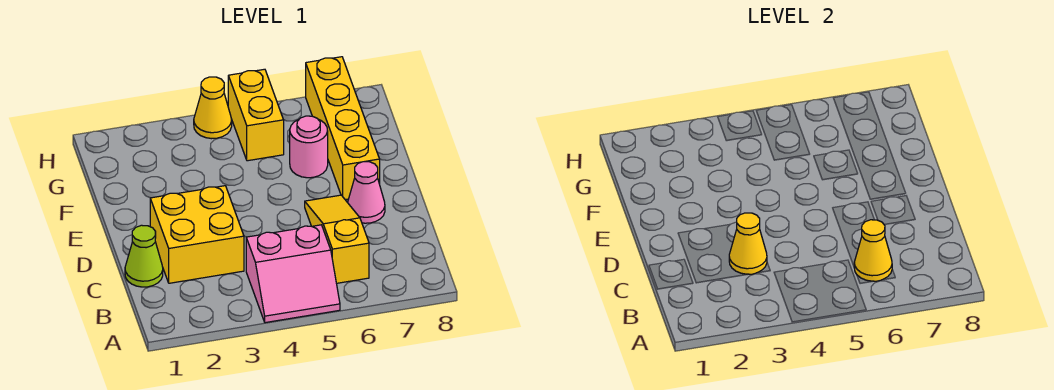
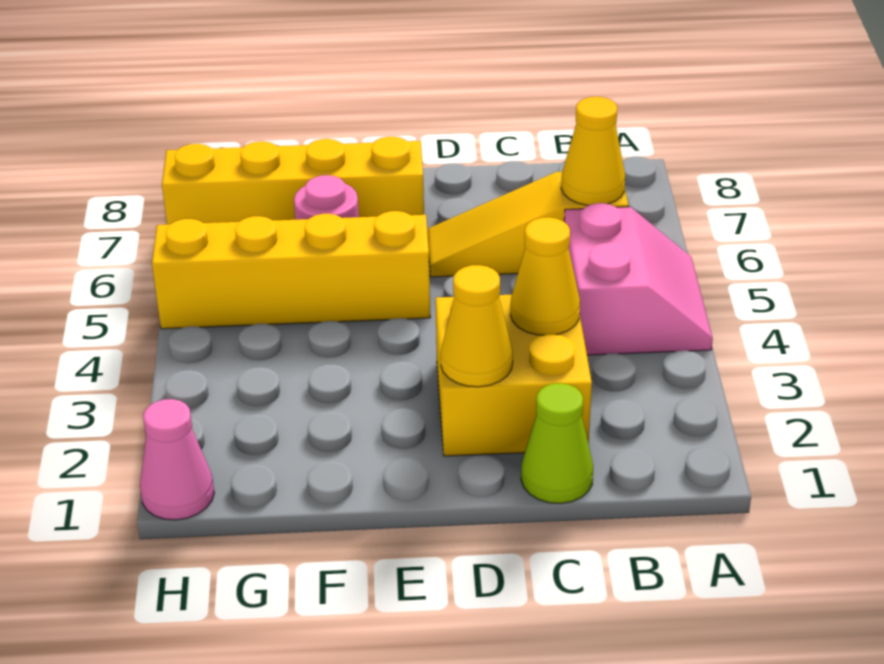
pink 1x1 cone [348,162,385,223] -> pink 1x1 cone moved to [140,399,214,520]
yellow 1x2 brick [228,69,284,161] -> yellow 1x4 brick [152,211,430,329]
yellow 1x1 cone [194,77,232,139] -> yellow 1x1 cone moved to [441,265,513,387]

